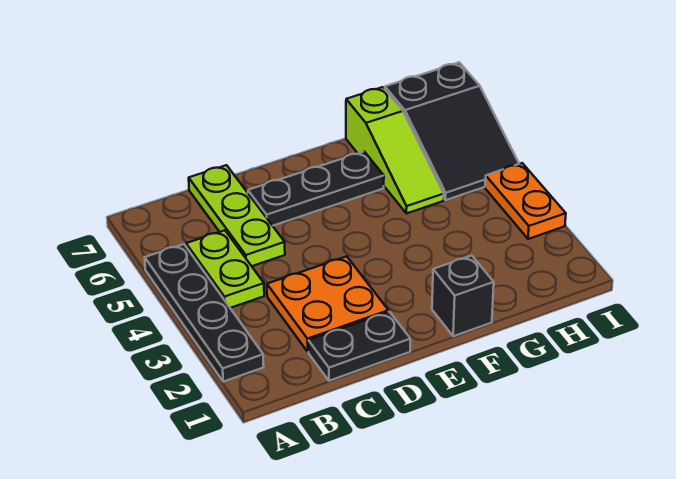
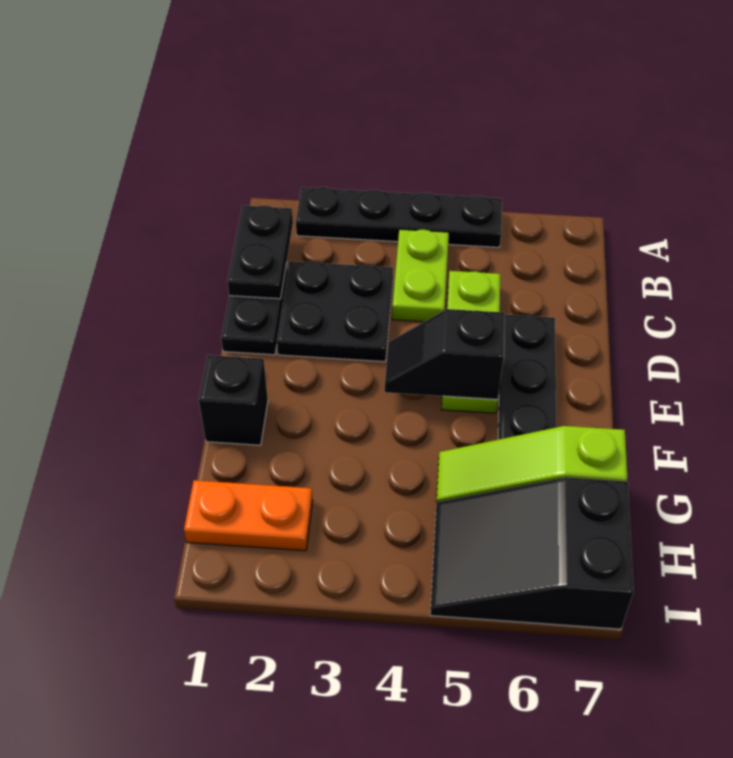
none -> black 1x2 plate [227,205,293,299]
lime 1x2 plate [186,230,264,308] -> lime 1x2 plate turned to [392,229,449,322]
orange 2x2 plate [267,256,389,352] -> black 2x2 plate [277,261,393,362]
lime 1x3 plate [189,165,285,266] -> lime 1x3 plate turned to [441,271,500,413]
none -> black 1x2 slope [385,309,504,400]
orange 1x2 plate [485,163,566,239] -> orange 1x2 plate moved to [184,480,313,551]

